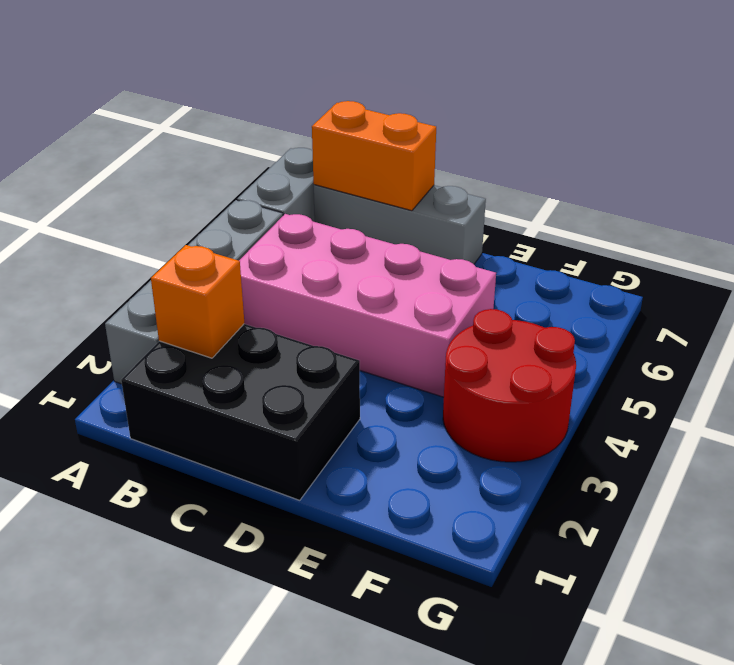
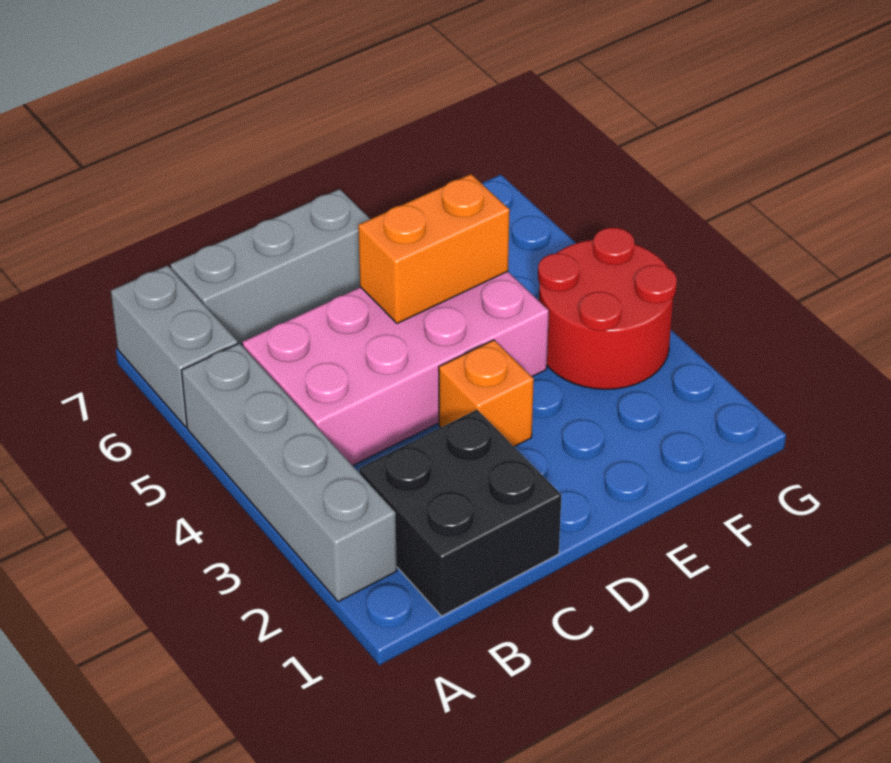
black 2x3 brick [121,324,360,500] -> black 2x2 brick [359,410,561,616]
orange 1x1 brick [151,245,244,358] -> orange 1x1 brick moved to [439,340,534,447]
orange 1x2 brick [312,101,436,211] -> orange 1x2 brick moved to [358,174,510,324]

